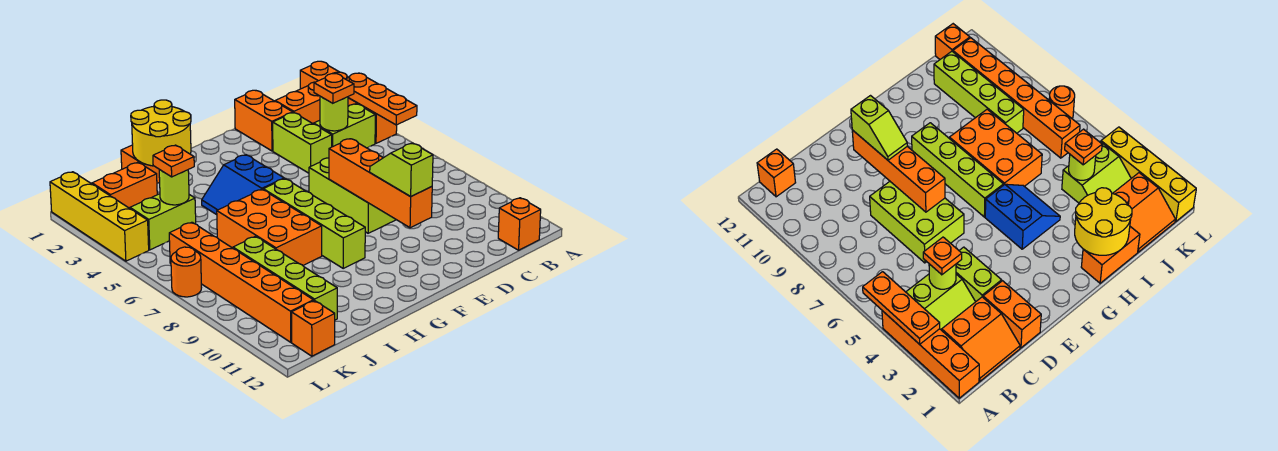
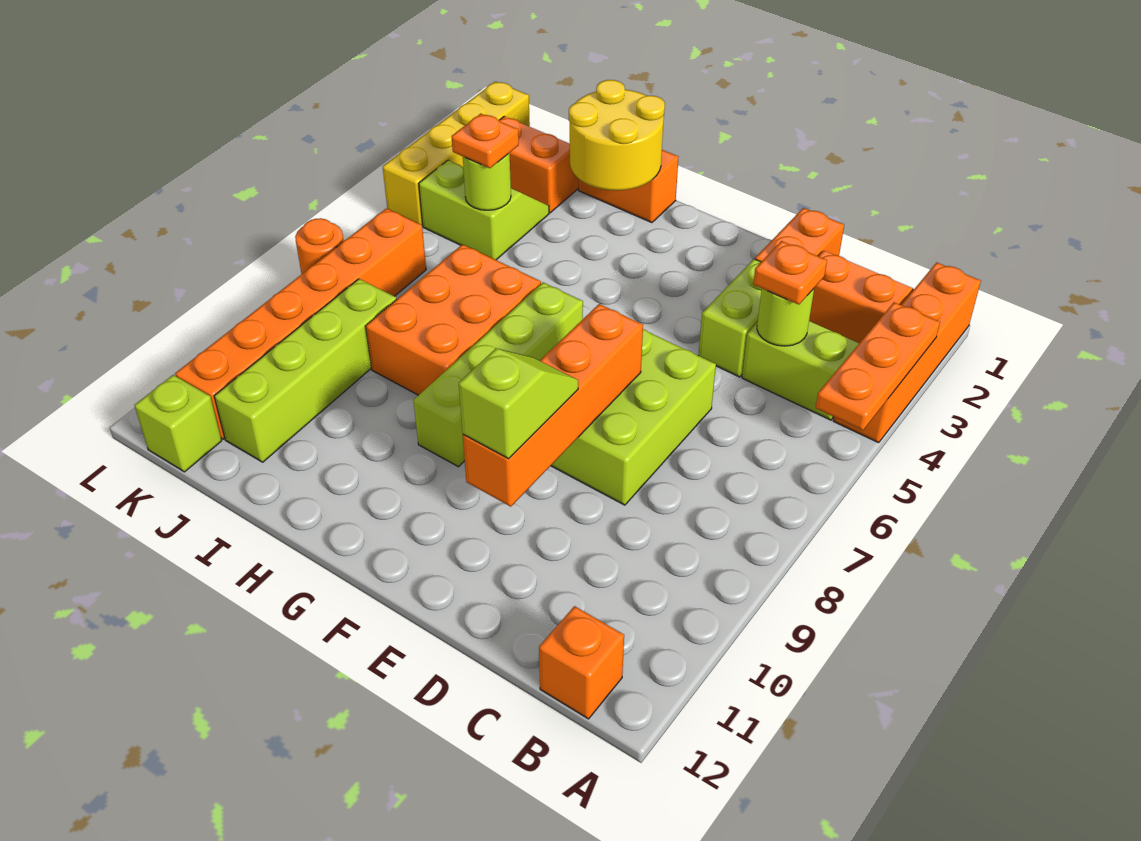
blue 2x2 slope [202,155,284,215] -> none
orange 1x1 brick [292,300,335,356] -> lime 1x1 brick [134,375,222,472]

